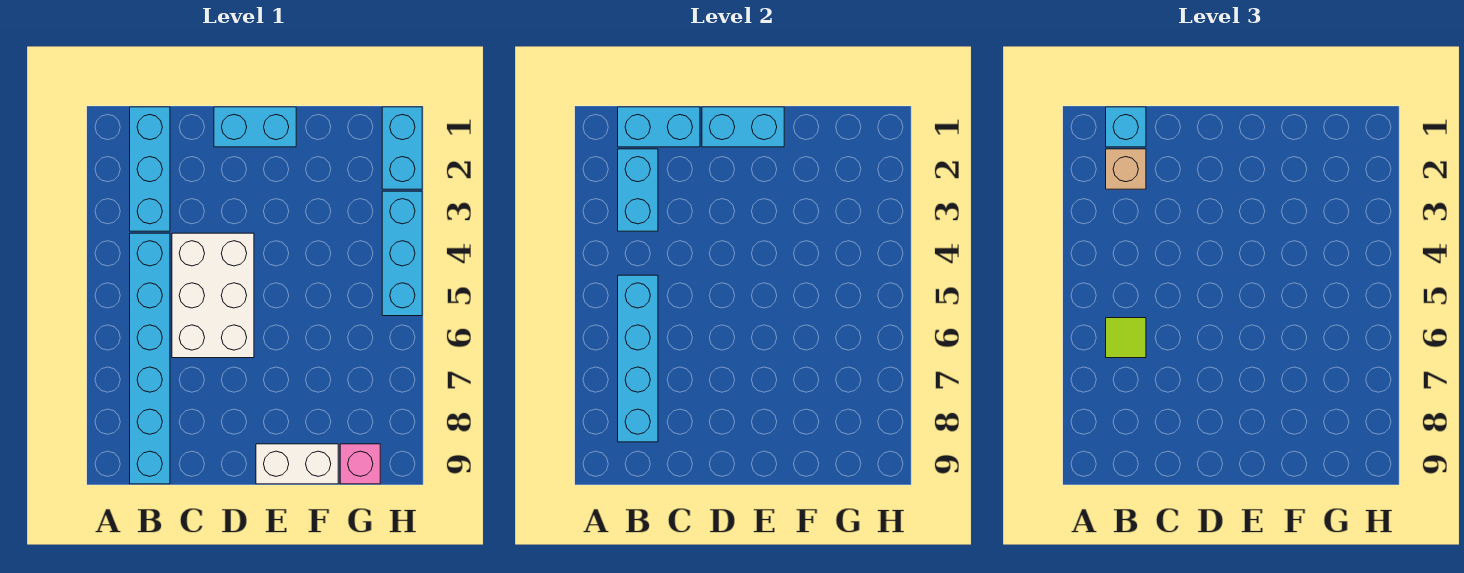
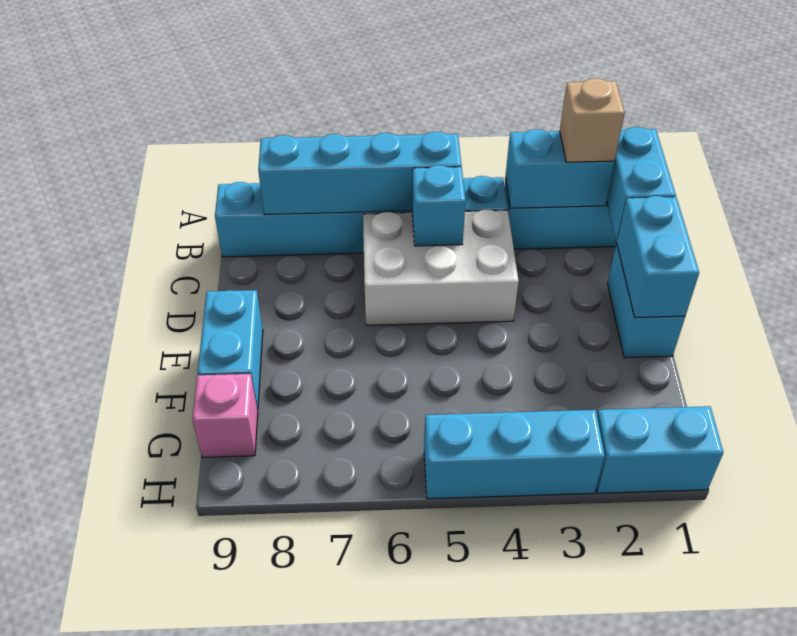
cyan 1x1 brick [1106,107,1146,147] -> cyan 1x1 brick moved to [412,165,465,246]
lime 1x1 tile [1106,318,1146,358] -> none
white 1x2 brick [256,444,338,484] -> cyan 1x2 brick [198,290,263,410]

